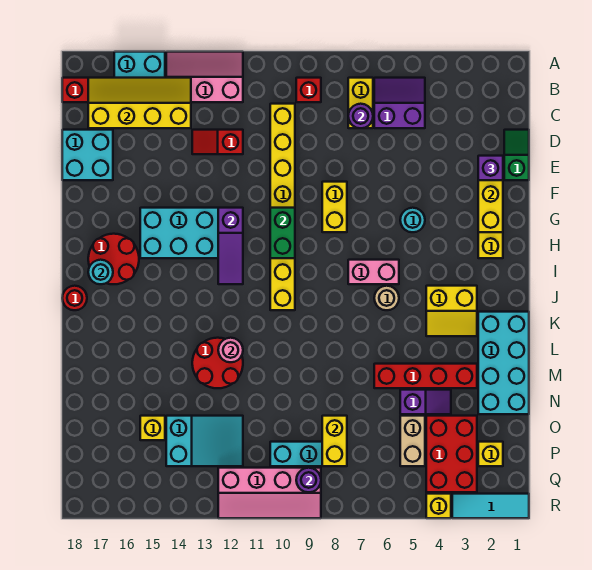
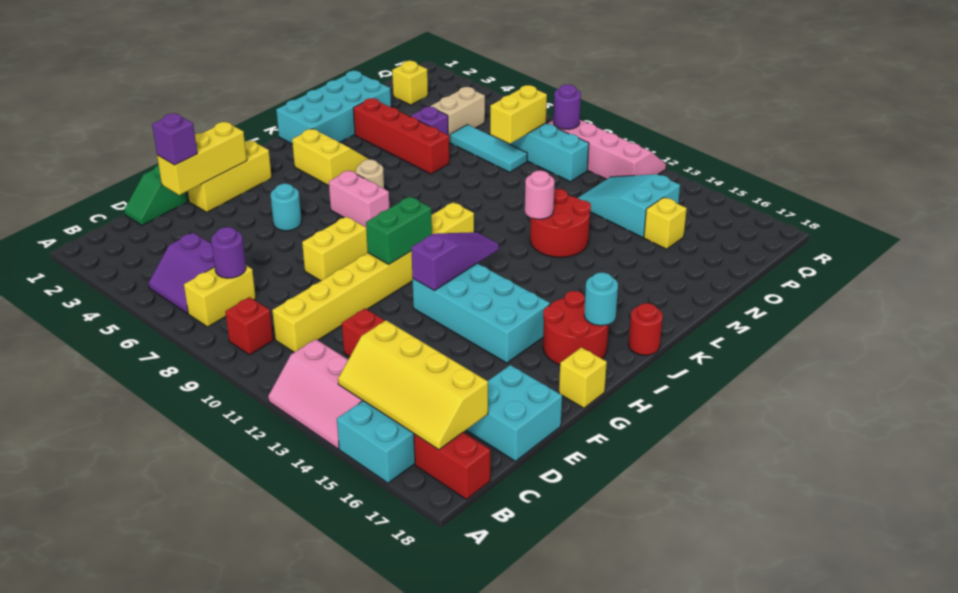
red 2x3 brick [426,416,477,492] -> none
cyan 1x3 tile [452,494,529,518] -> cyan 1x3 tile moved to [450,125,527,172]
yellow 1x1 brick [426,494,451,518] -> yellow 1x1 brick moved to [559,347,607,408]

